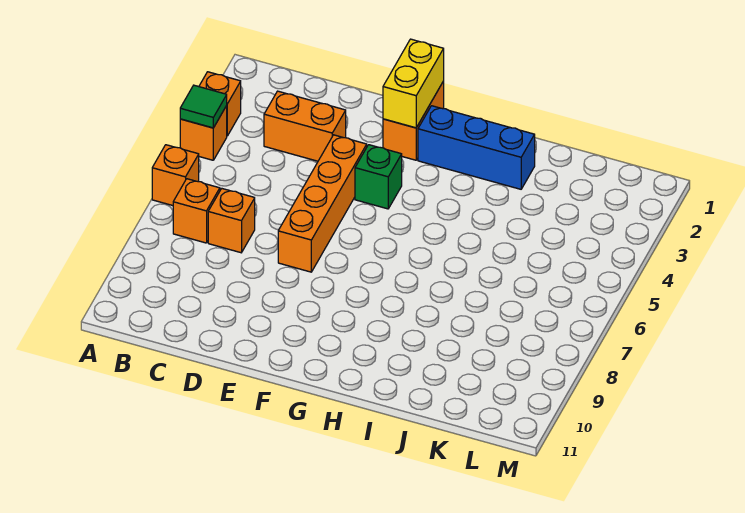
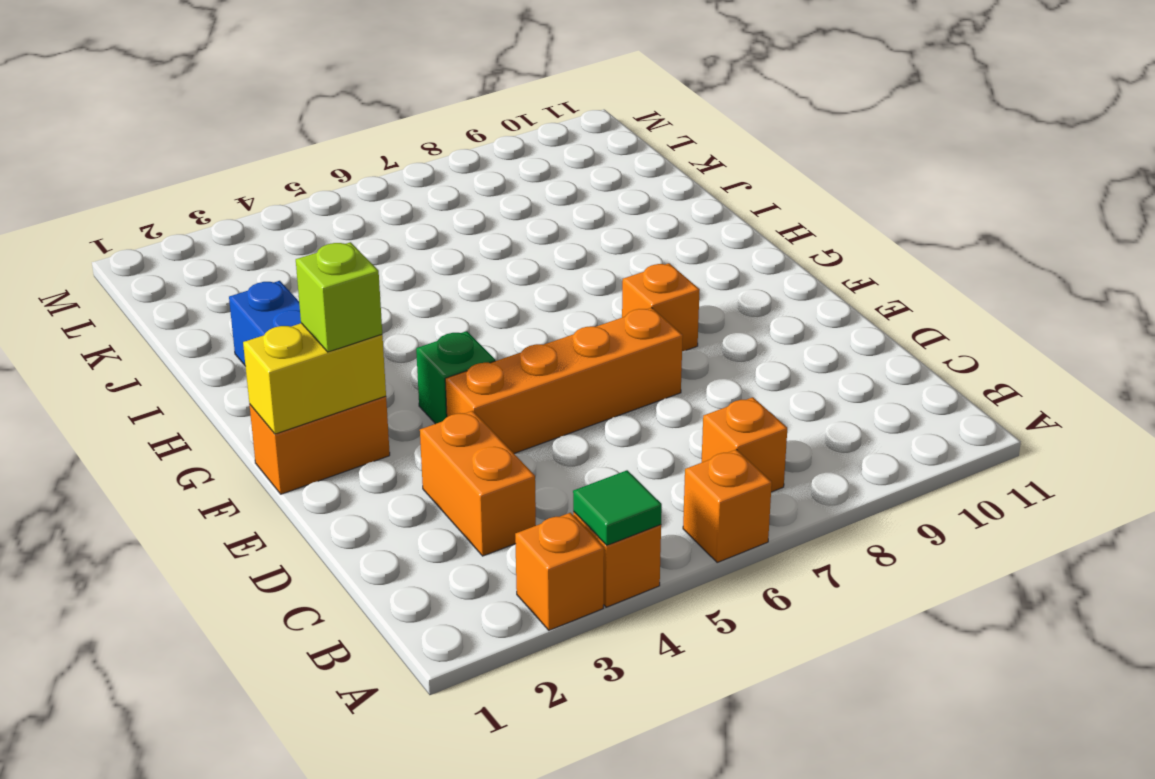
orange 1x1 brick [208,189,255,253] -> orange 1x1 brick moved to [622,263,700,351]
none -> lime 1x1 brick [296,242,382,352]

